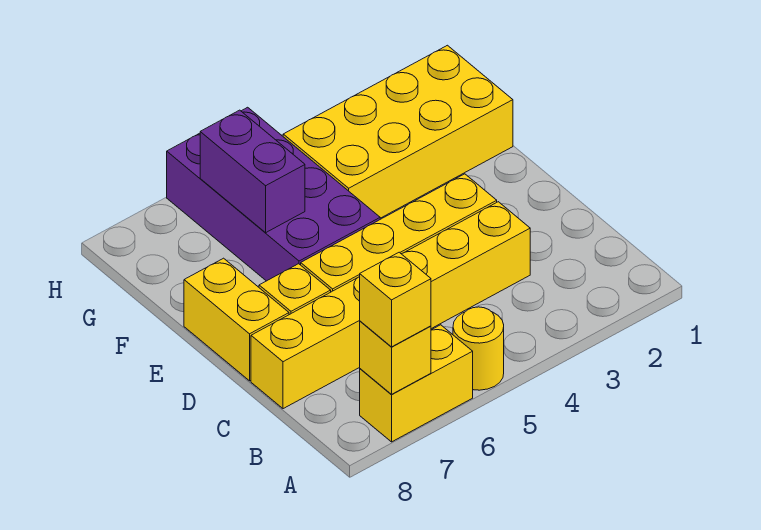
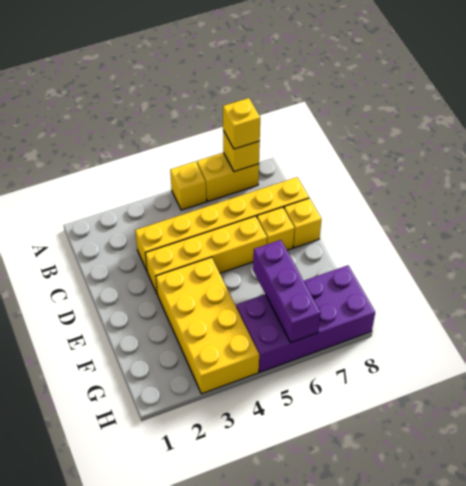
yellow 1x1 round brick [453,307,504,390] -> yellow 1x1 brick [170,161,206,210]
yellow 1x2 brick [184,258,289,381] -> yellow 1x1 brick [284,198,322,248]
purple 2x4 brick [167,107,380,281] -> purple 2x4 brick turned to [236,265,375,372]
yellow 2x4 brick [283,45,513,218] -> yellow 2x4 brick turned to [156,257,259,394]
purple 1x2 brick [200,110,305,233] -> purple 1x3 brick [253,240,321,343]

